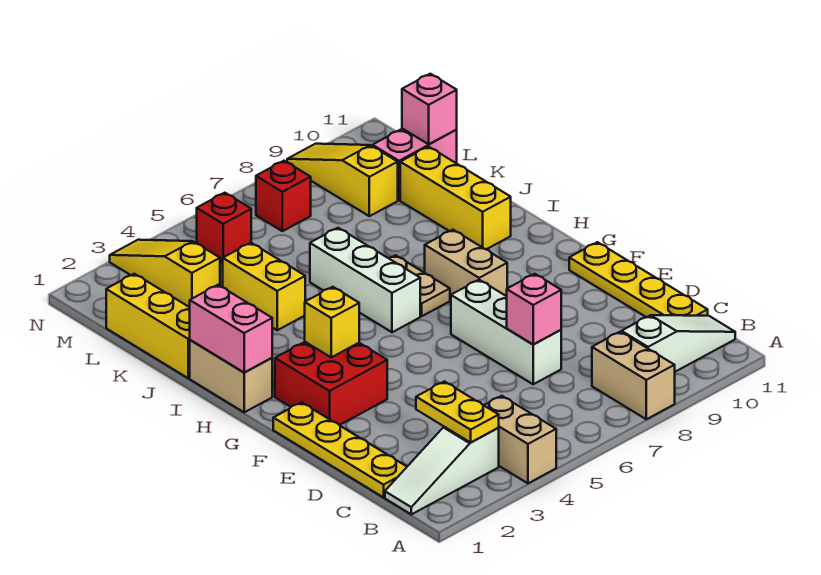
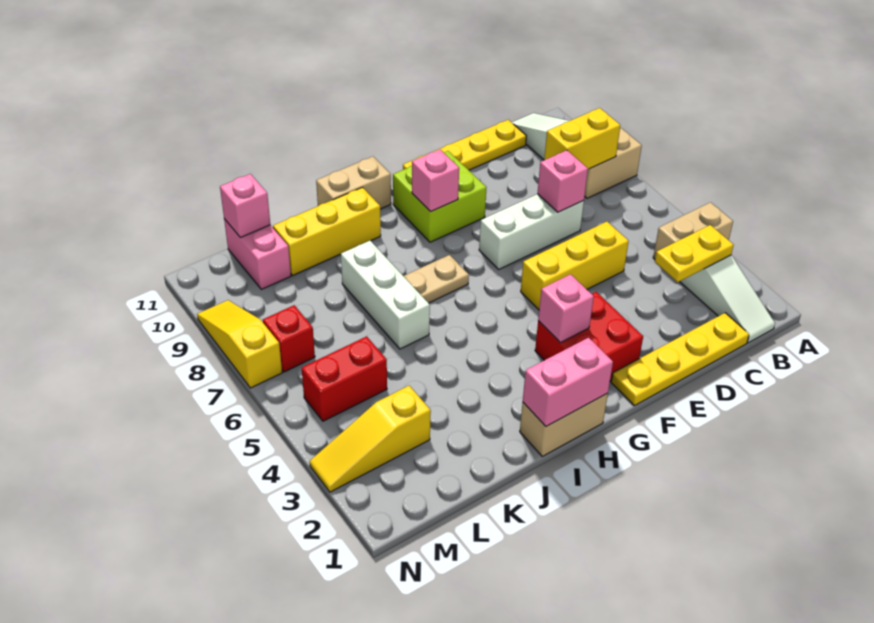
none -> lime 2x2 brick [393,151,487,242]
yellow 1x1 brick [305,287,359,357] -> pink 1x1 brick [538,274,594,343]
tan 1x2 brick [425,230,507,300] -> tan 1x2 brick moved to [316,156,391,209]
none -> pink 1x1 brick [412,150,459,212]
white 1x3 brick [310,228,420,332] -> white 1x3 brick turned to [341,241,430,349]
yellow 1x3 brick [106,274,190,378] -> yellow 1x3 brick moved to [521,222,629,310]
yellow 1x2 brick [223,243,305,330] -> yellow 1x2 brick moved to [544,108,620,169]
yellow 1x3 slope [287,144,398,216] -> yellow 1x3 slope turned to [197,300,282,388]
red 1x1 brick [197,193,251,263] -> red 1x2 brick [302,336,387,421]

